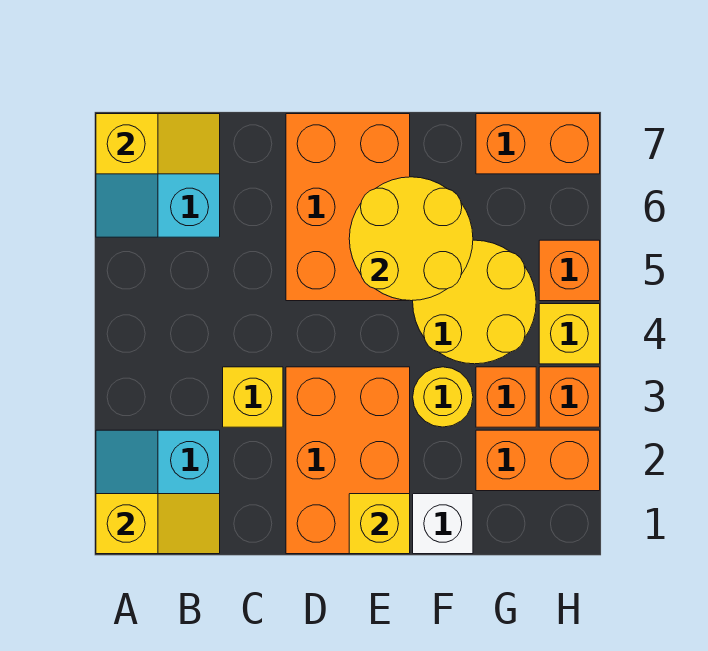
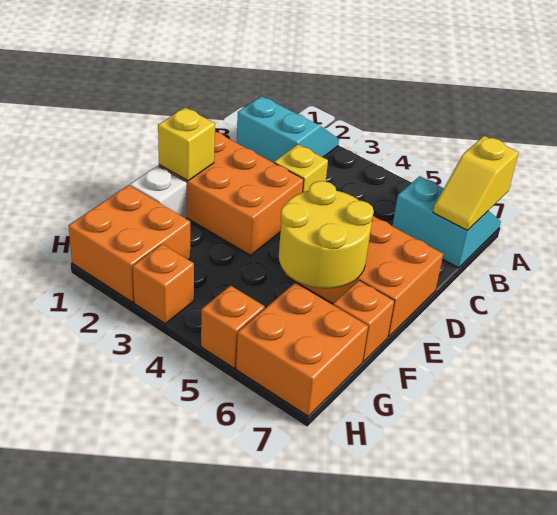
yellow 1x2 slope [96,494,220,554] -> none
yellow 1x1 round brick [413,367,473,427] -> none
yellow 2x2 round brick [413,240,536,364] -> none
orange 1x2 brick [476,430,600,491] -> orange 2x2 brick [68,185,190,302]
orange 1x1 brick [476,367,536,427] -> orange 1x1 brick moved to [333,280,394,362]
orange 1x2 brick [476,114,600,174] -> orange 2x2 brick [236,283,368,416]
yellow 1x1 brick [539,304,600,364] -> none

